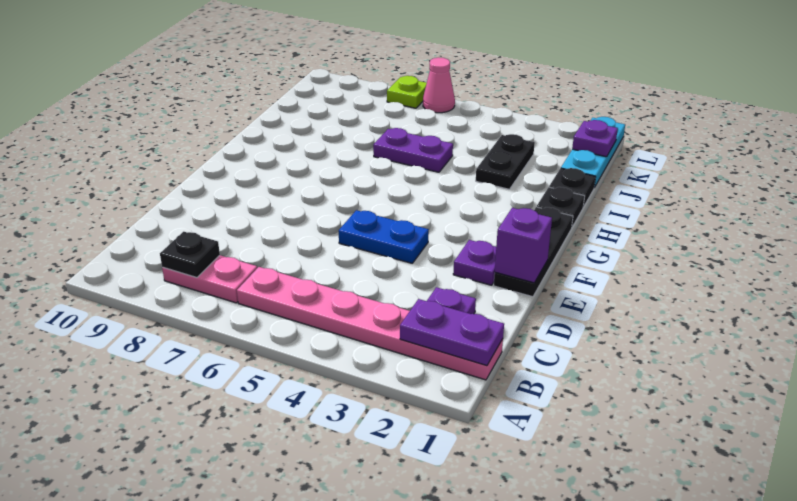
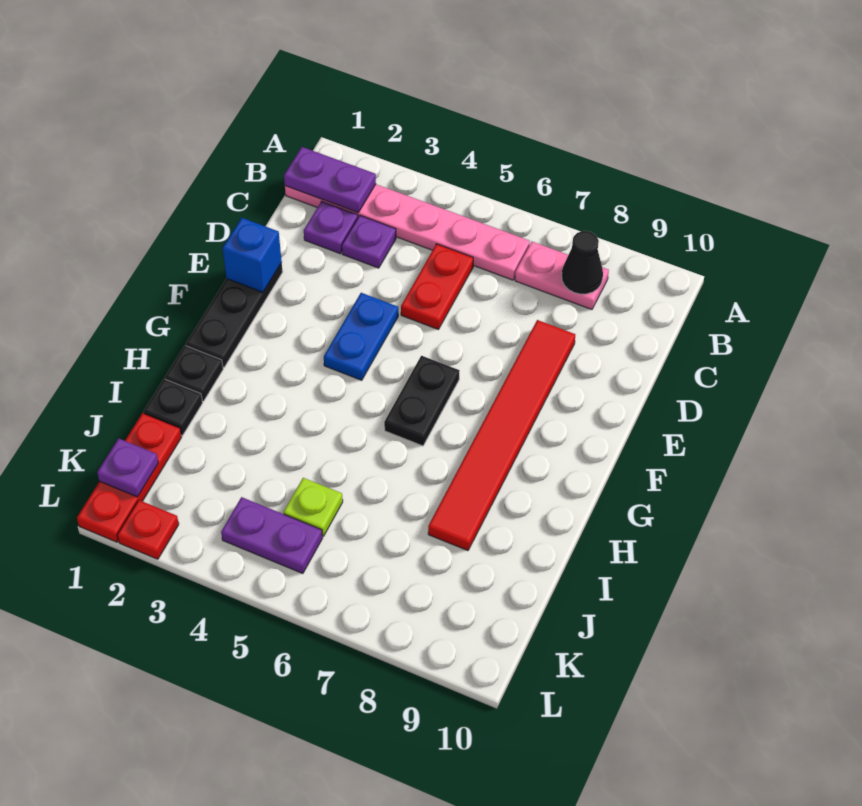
black 1x1 plate [160,232,220,277] -> black 1x1 cone [562,231,603,294]
none -> red 1x2 plate [401,244,473,330]
none -> red 1x6 tile [428,320,575,551]
purple 1x1 brick [495,208,552,283] -> blue 1x1 brick [222,218,282,292]
purple 1x1 plate [453,240,496,285] -> purple 1x1 plate moved to [342,215,396,268]
blue 1x2 plate [339,210,429,263] -> blue 1x2 plate turned to [324,293,398,380]
black 1x2 plate [476,134,535,189] -> black 1x2 plate moved to [384,356,459,446]
purple 1x2 plate [373,128,453,172] -> purple 1x2 plate moved to [221,497,322,574]
cyan 1x3 plate [561,117,625,188] -> red 1x3 plate [77,413,182,542]
none -> red 1x1 plate [117,500,179,559]
pink 1x1 cone [423,57,455,113] -> none
lime 1x1 plate [387,76,427,108] -> lime 1x1 plate moved to [283,478,343,536]

